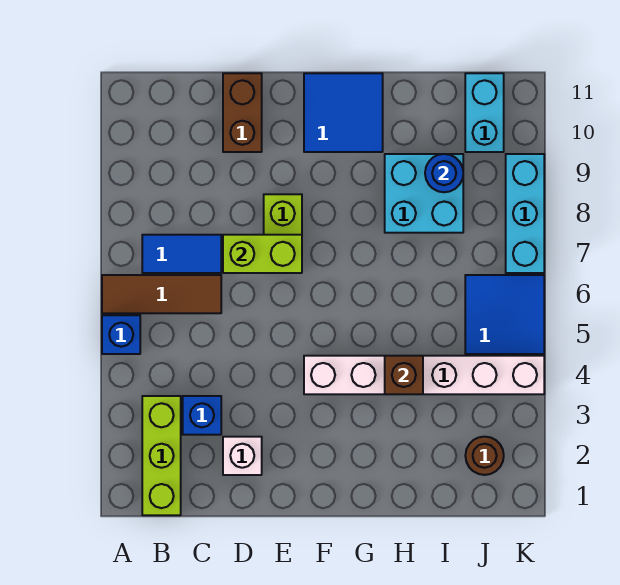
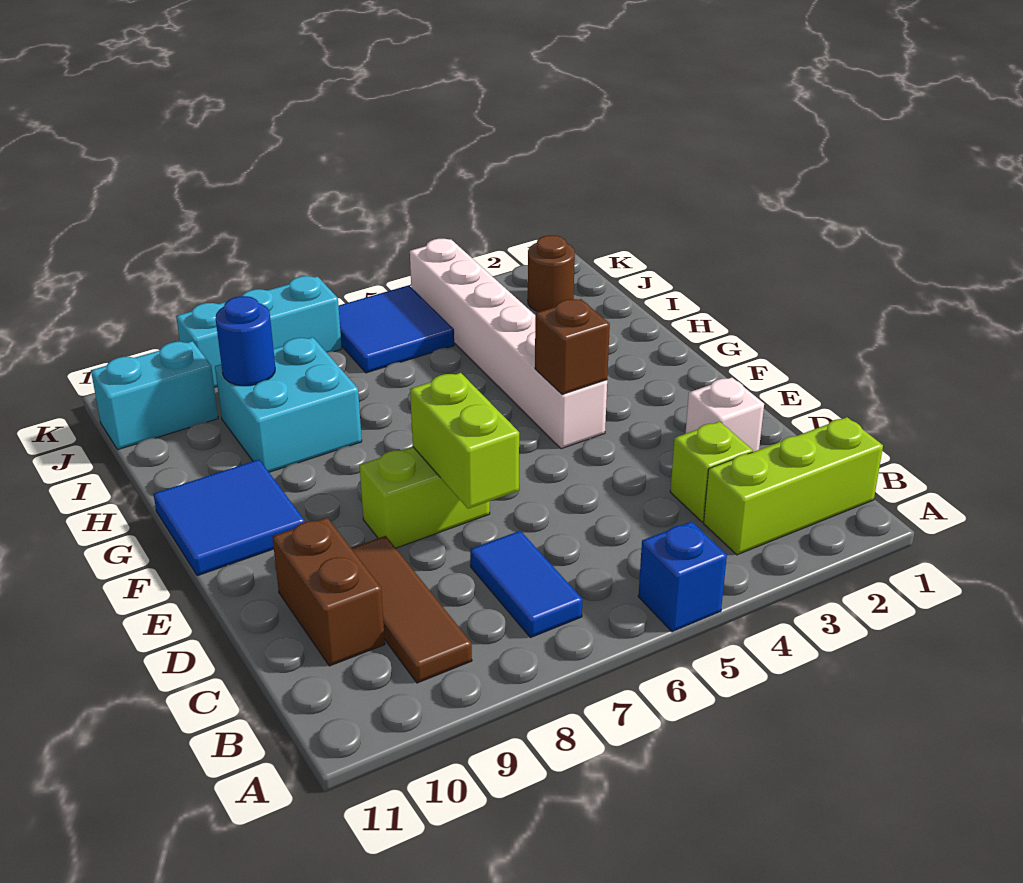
brown 1x3 tile [102,275,221,313] -> brown 1x3 tile moved to [351,536,472,683]
blue 1x1 brick [183,396,221,435] -> lime 1x1 brick [670,422,753,522]
brown 1x2 brick [223,73,262,152] -> brown 1x2 brick turned to [272,517,385,666]
brown 1x1 brick [385,356,423,394] -> brown 1x1 brick moved to [535,299,610,394]

